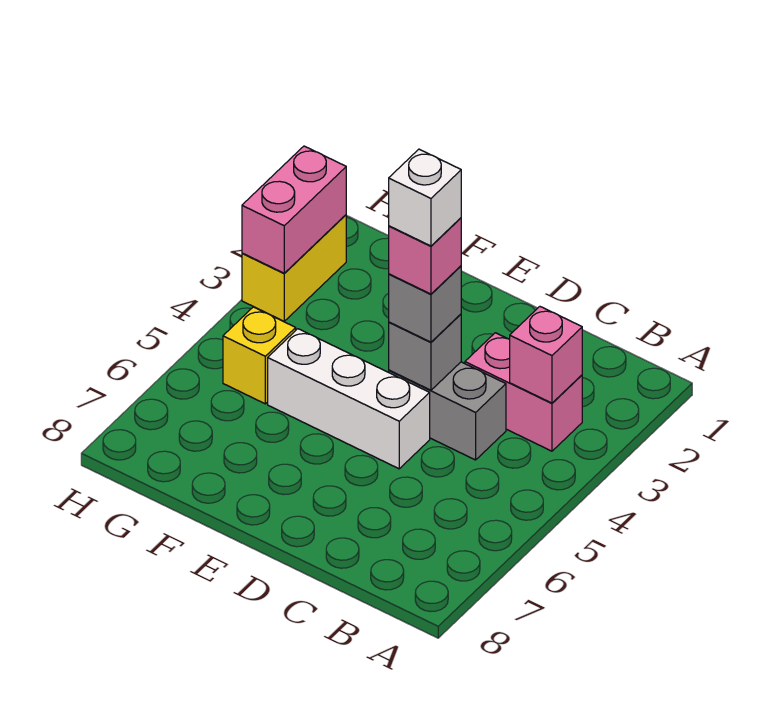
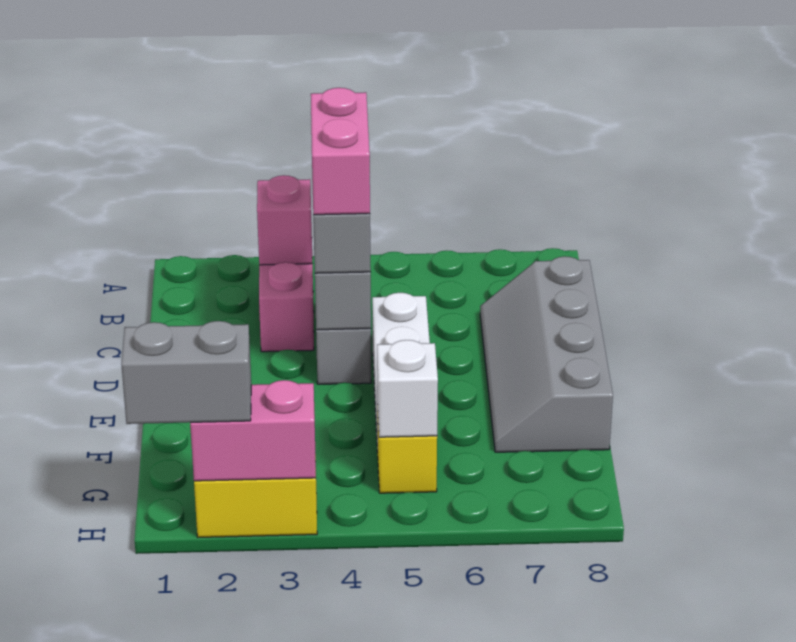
none -> grey 2x4 slope [480,256,613,452]
pink 1x1 brick [389,218,461,294] -> pink 1x2 brick [311,88,370,215]
white 1x1 brick [389,149,461,246] -> white 1x1 brick moved to [377,340,438,437]
none -> grey 1x2 brick [121,321,251,424]

